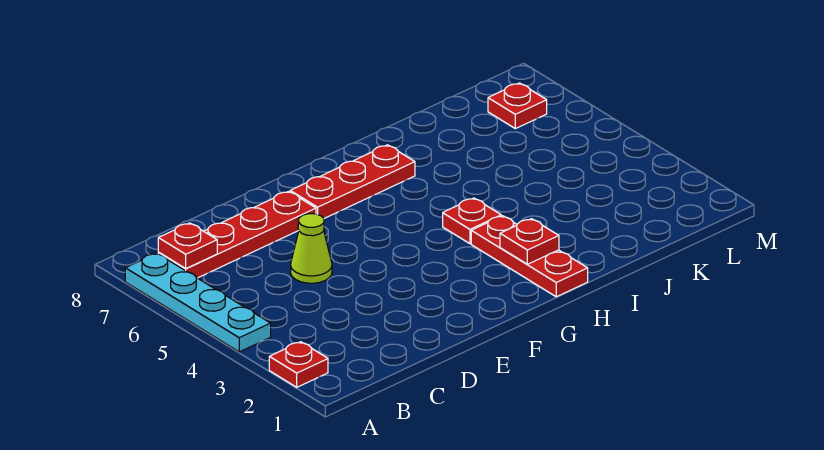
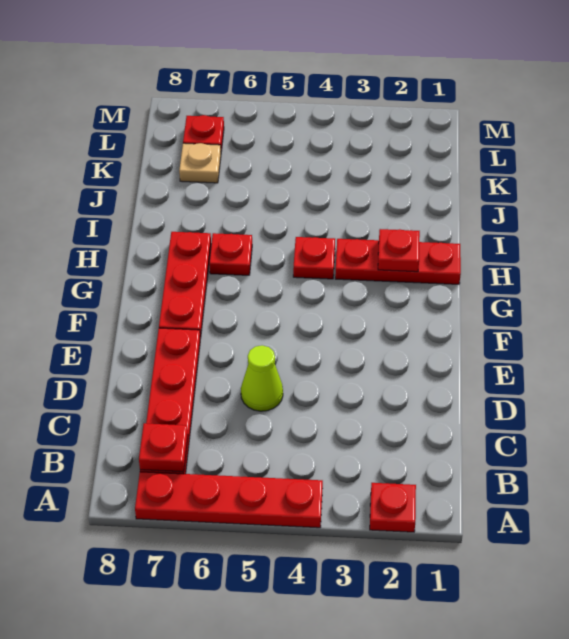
cyan 1x4 plate [125,253,271,352] -> red 1x4 plate [135,472,323,528]
none -> red 1x1 plate [209,233,252,275]
none -> tan 1x1 plate [179,143,221,183]

